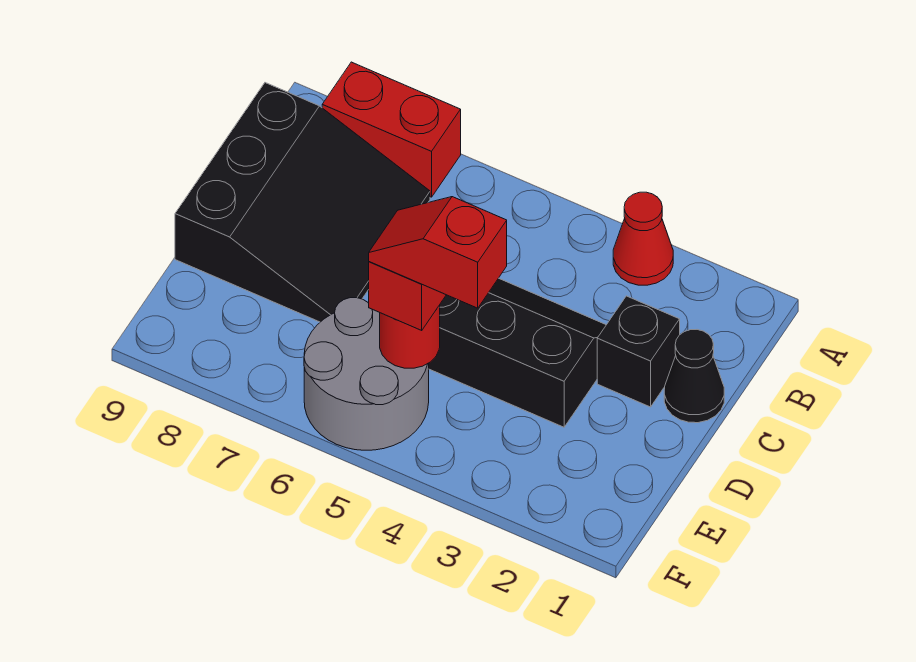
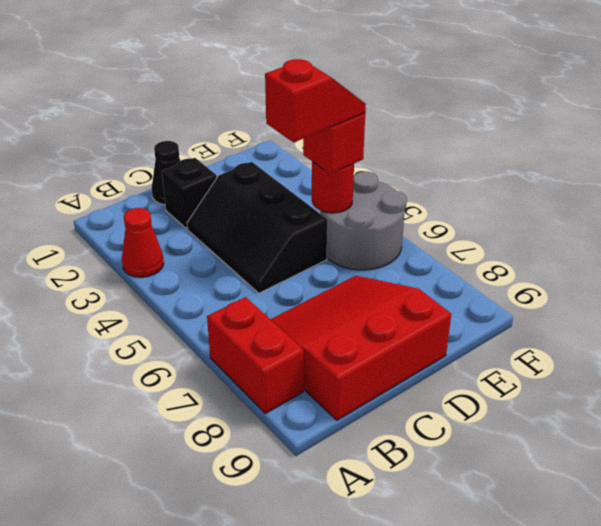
black 3x3 slope [175,83,430,322] -> red 3x3 slope [270,276,451,420]
red 1x2 slope [369,197,507,308] -> red 1x2 slope turned to [265,59,366,143]

